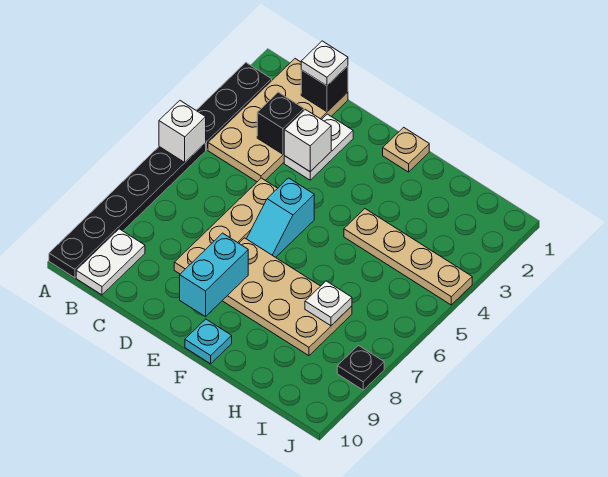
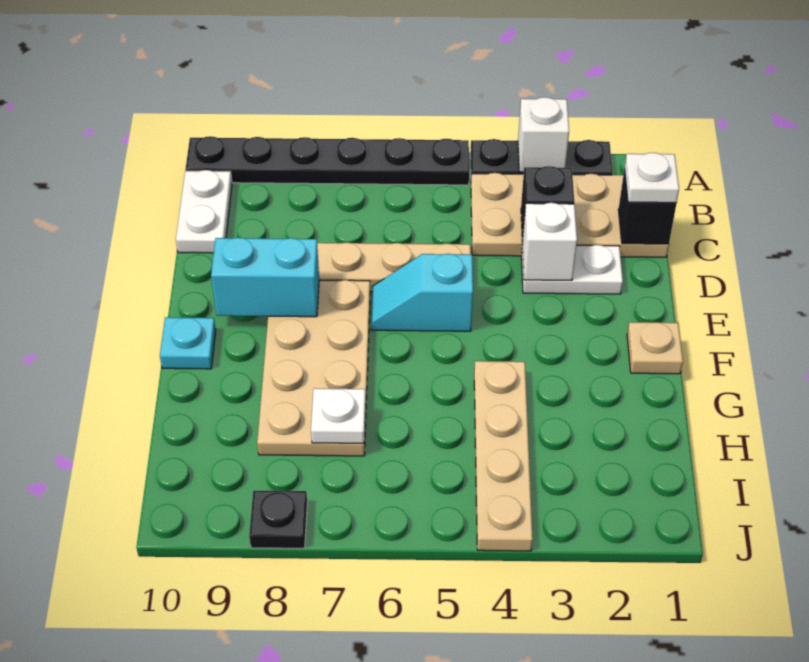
white 1x1 brick [159,101,206,162] -> white 1x1 brick moved to [518,97,569,172]
white 1x2 plate [76,229,145,295] -> white 1x2 plate turned to [176,170,232,253]

